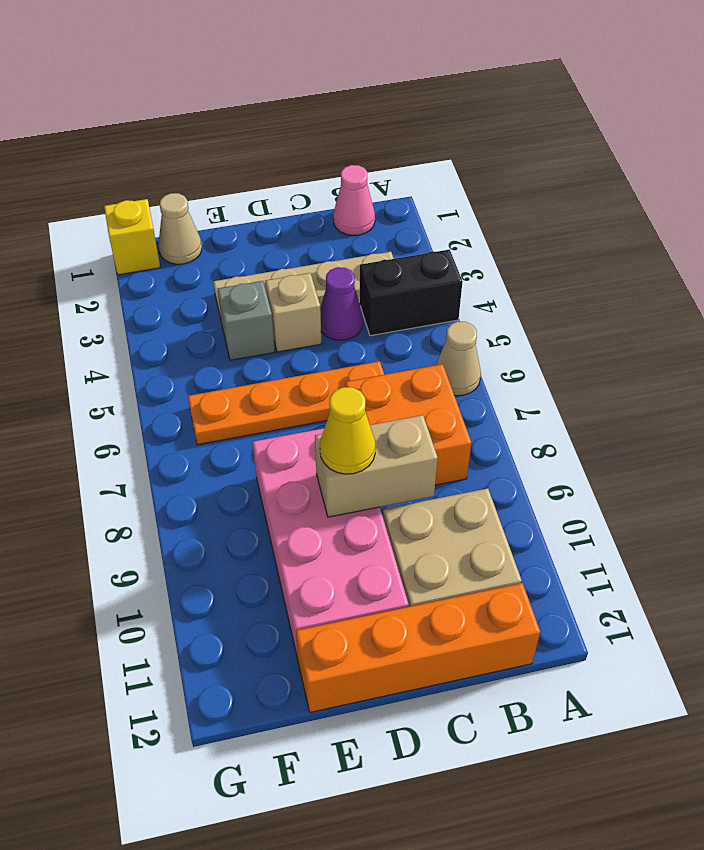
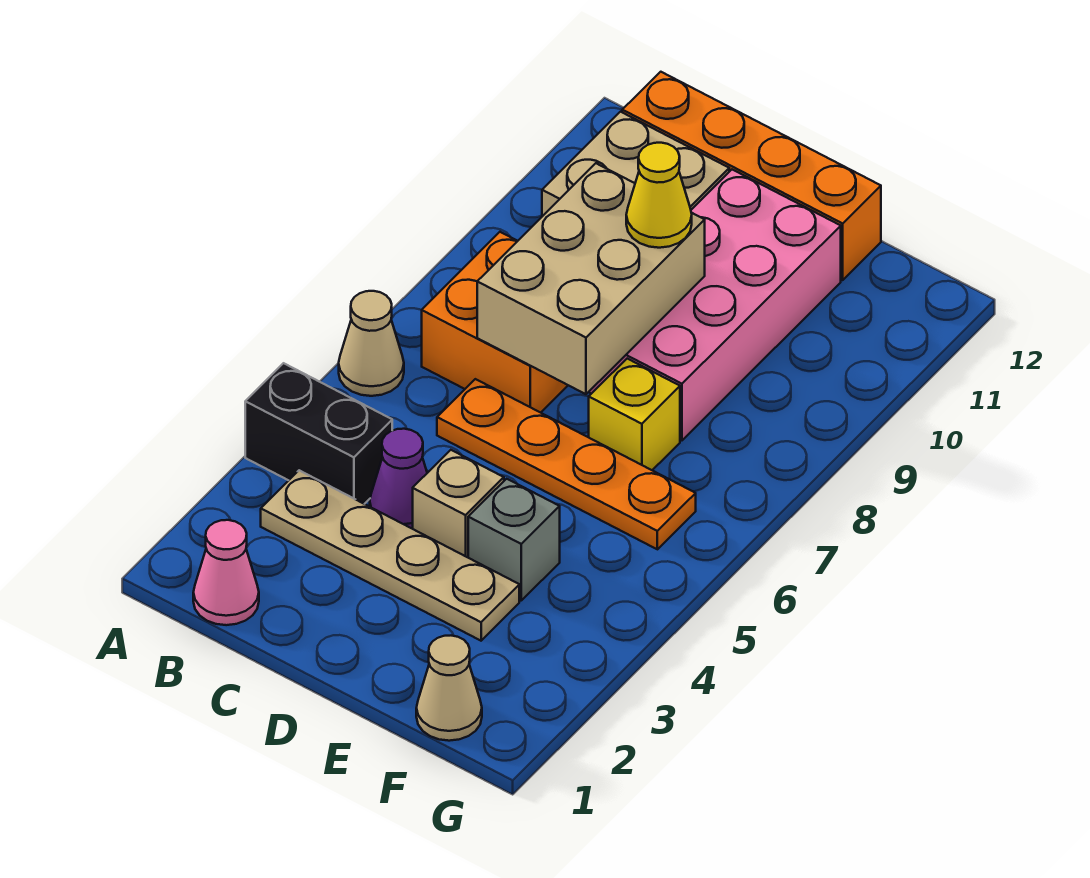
tan 1x2 brick [315,415,438,517] -> tan 2x3 brick [477,163,705,394]
yellow 1x1 brick [104,199,160,275] -> yellow 1x1 brick moved to [589,359,680,470]

